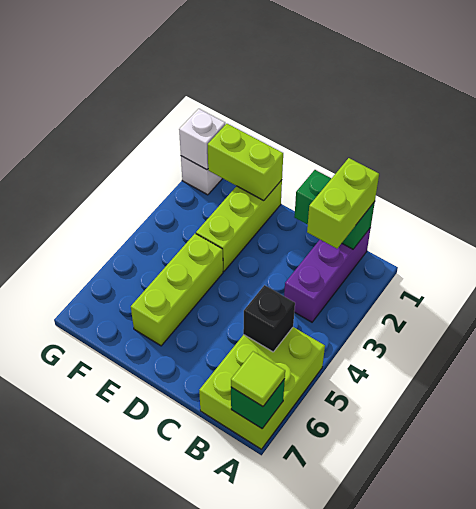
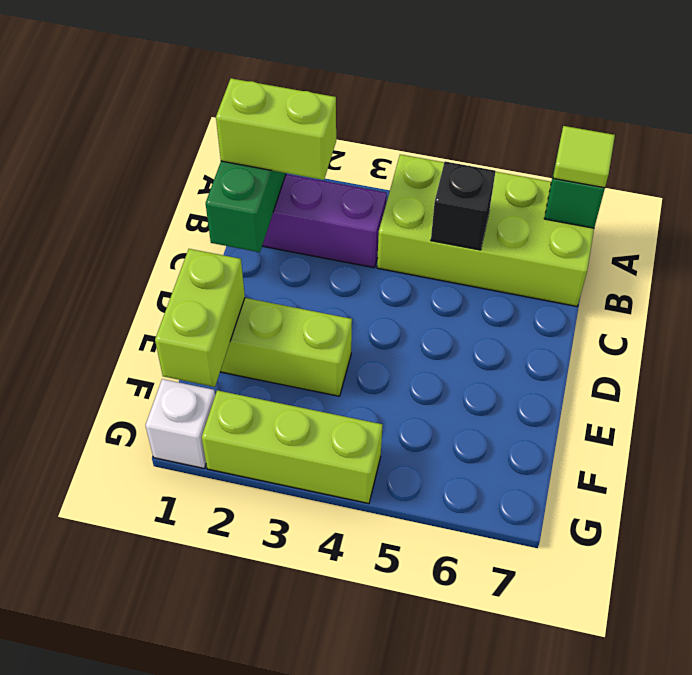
lime 2x3 brick [199,327,325,449] -> lime 2x4 brick [377,154,594,306]
lime 1x3 brick [131,234,223,346] -> lime 1x3 brick moved to [202,390,382,504]
white 1x1 brick [179,109,225,170] -> none

